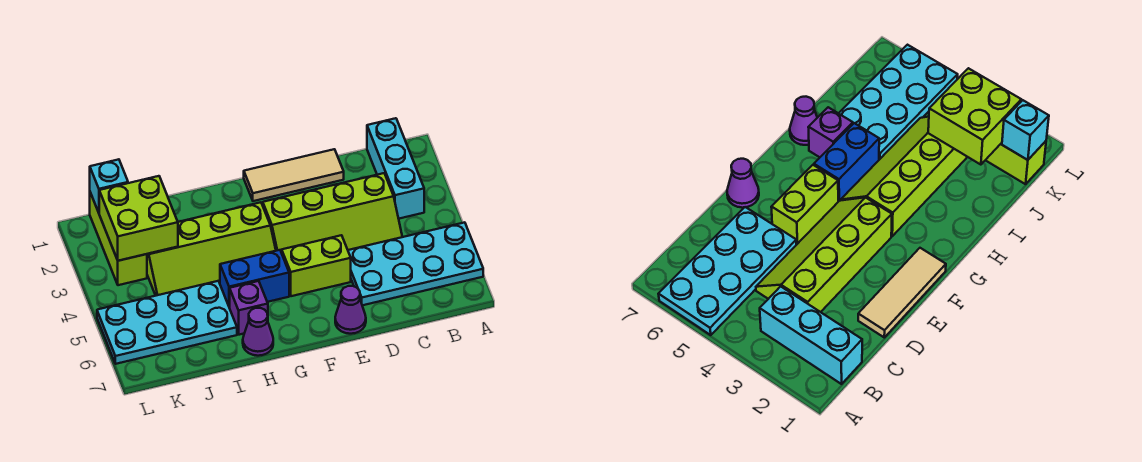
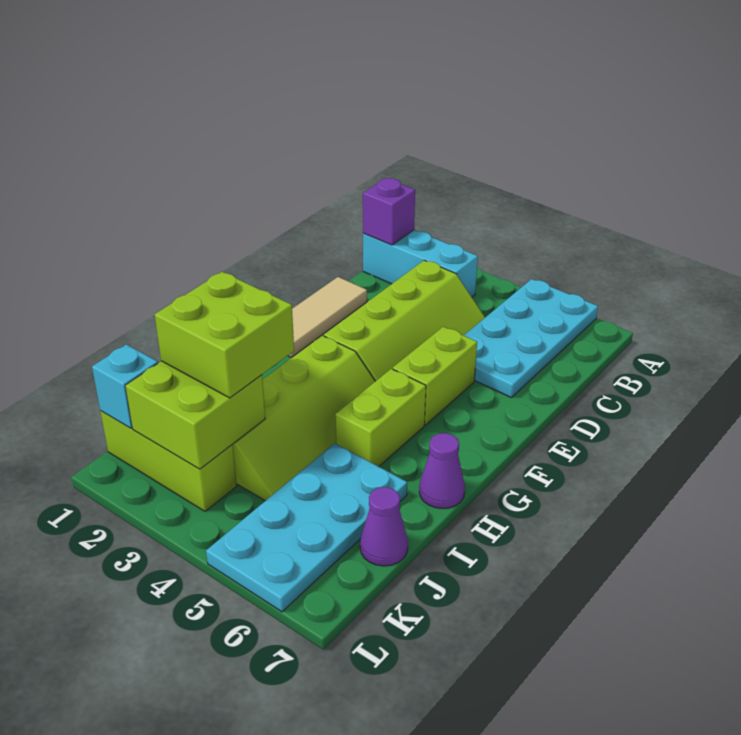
purple 1x1 cone [335,286,366,334] -> purple 1x1 cone moved to [360,487,408,566]
blue 1x2 brick [220,250,289,308] -> lime 1x2 brick [335,369,426,467]
purple 1x1 brick [230,281,268,335] -> purple 1x1 brick moved to [363,178,415,245]
none -> lime 2x2 brick [155,272,294,398]

